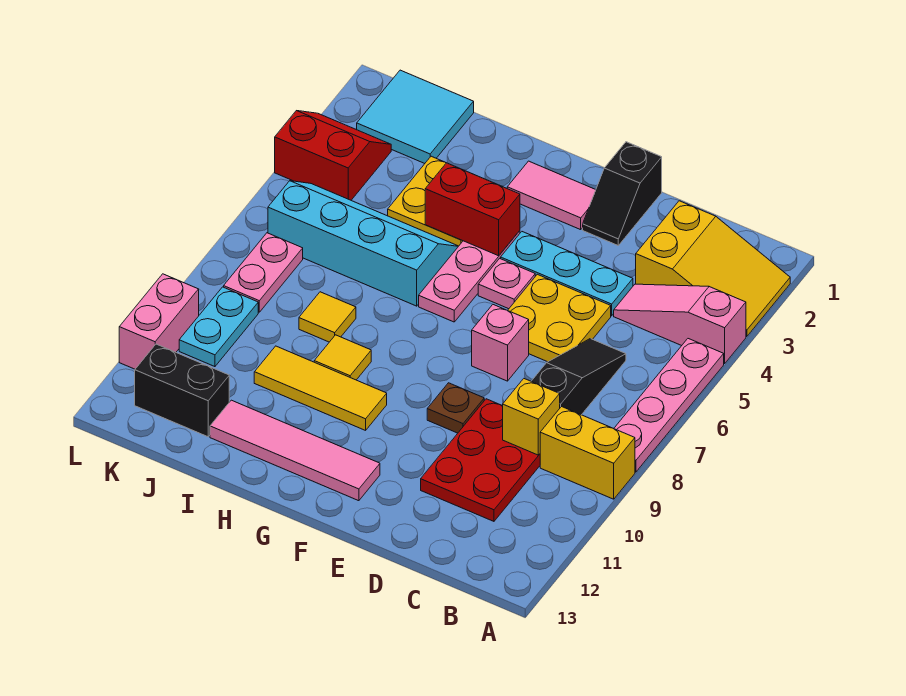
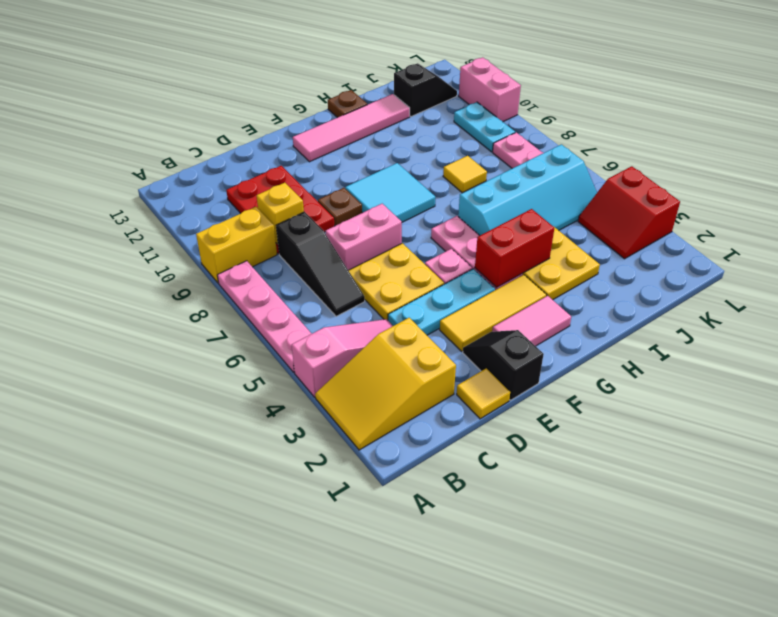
pink 1x1 brick [472,305,529,381] -> pink 1x2 brick [325,204,402,270]
yellow 1x3 tile [254,346,387,430] -> yellow 1x3 tile moved to [440,275,547,351]
yellow 1x1 tile [314,335,371,380] -> yellow 1x1 tile moved to [457,368,510,419]
none -> brown 1x1 plate [328,90,367,118]
cyan 2x2 tile [357,70,474,163] -> cyan 2x2 tile moved to [345,163,435,222]
black 1x2 brick [135,344,229,437] -> black 1x2 slope [394,63,457,116]
red 2x2 slope [275,111,391,200] -> red 2x2 slope turned to [578,166,680,259]

